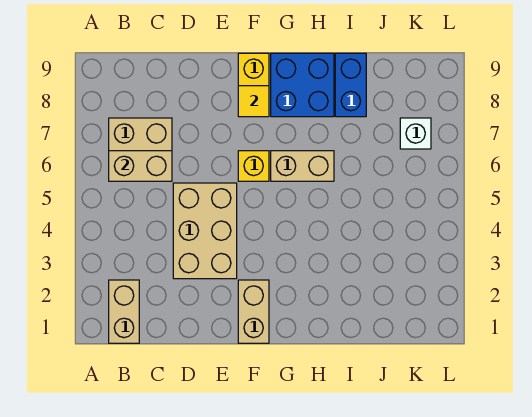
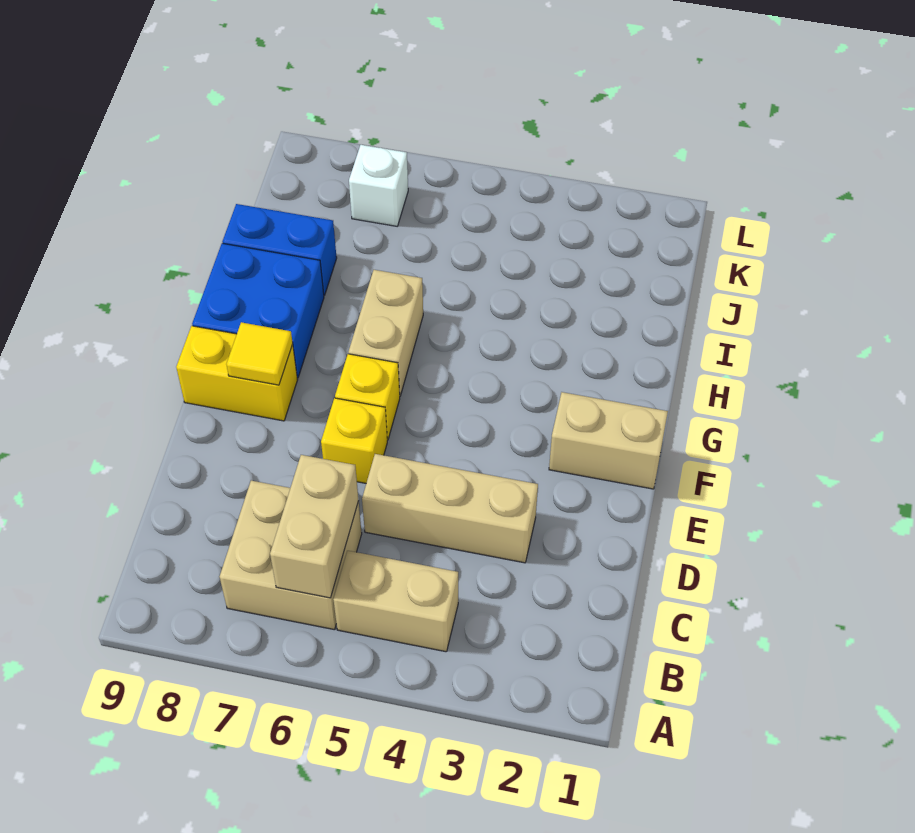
tan 1x2 brick [109,280,139,343] -> tan 1x2 brick moved to [333,551,458,652]
tan 2x3 brick [173,183,237,279] -> tan 1x3 brick [362,454,538,563]
none -> yellow 1x1 brick [321,398,387,483]

